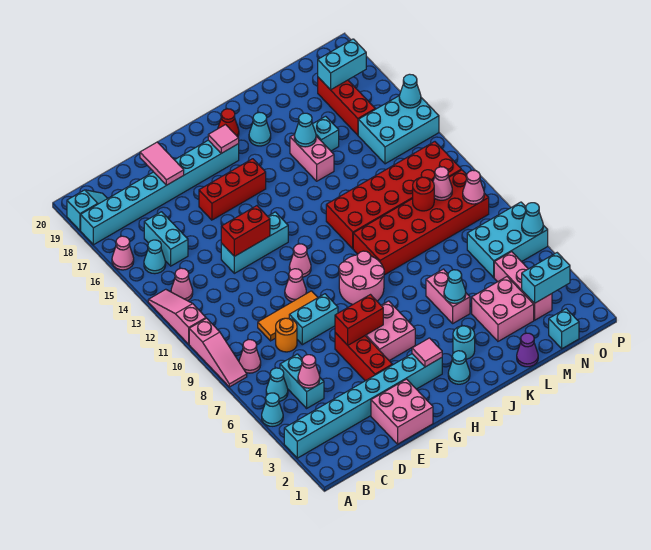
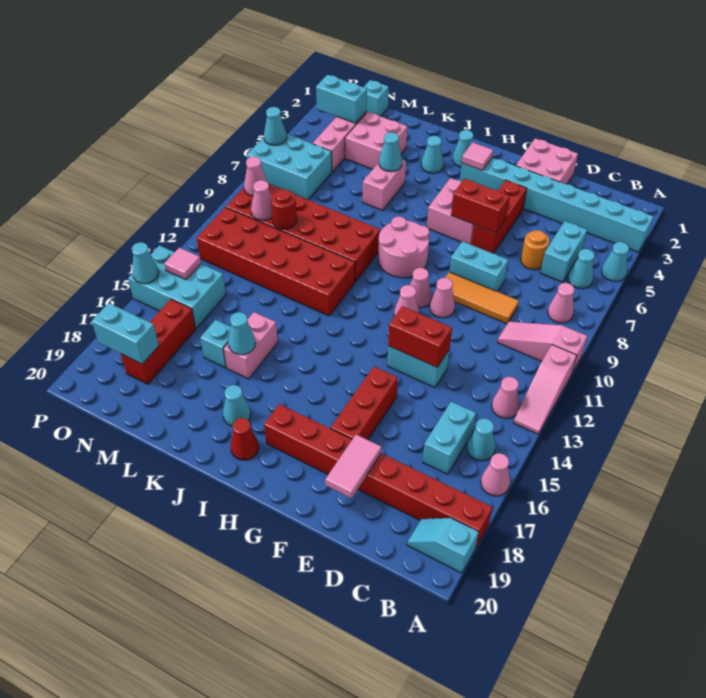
pink 1x3 slope [189,318,247,387] -> pink 1x3 slope turned to [497,322,587,373]
cyan 1x8 brick [81,140,239,245] -> red 1x8 brick [264,404,492,547]
pink 1x1 cone [298,355,320,388] -> pink 1x1 cone moved to [410,268,431,308]
orange 1x1 round brick [276,318,297,352] -> orange 1x1 round brick moved to [521,230,550,270]
cyan 1x3 brick [221,212,288,273] -> cyan 1x2 brick [387,346,450,388]
red 1x3 brick [199,159,266,220] -> red 1x3 brick turned to [331,367,398,440]
pink 1x1 tile [208,125,239,153] -> pink 1x1 tile moved to [164,248,201,280]
cyan 1x1 round brick [453,326,475,359] -> cyan 1x1 cone [421,136,444,173]
purple 1x1 cone [517,333,538,367] -> none

